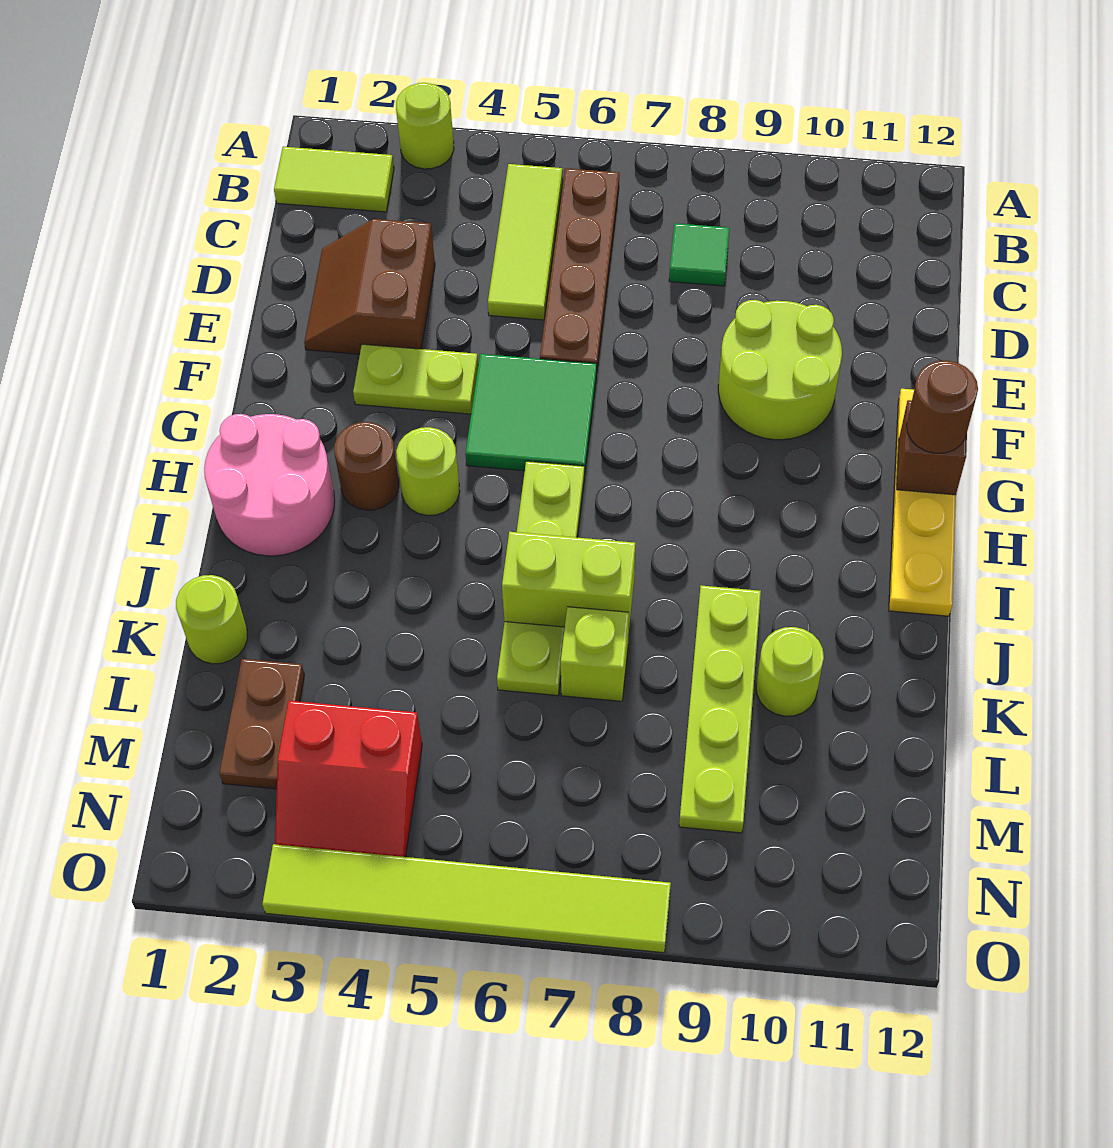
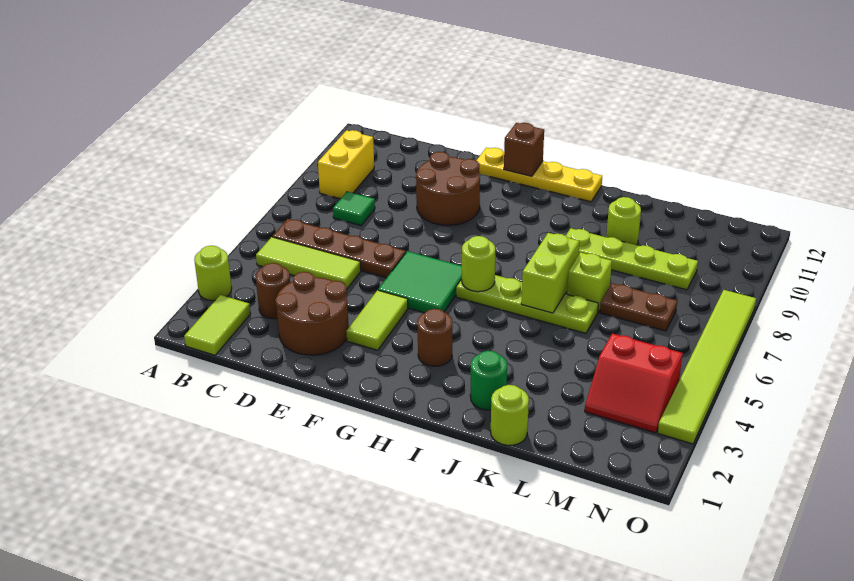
none -> yellow 1x2 brick [318,130,374,199]
brown 2x2 slope [304,219,435,354] -> brown 2x2 round brick [275,272,349,355]
lime 2x2 round brick [718,300,842,440] -> brown 2x2 round brick [416,152,480,225]
lime 1x2 plate [353,344,478,414] -> lime 1x2 tile [346,290,408,350]
brown 1x1 round brick [906,361,978,453] -> brown 1x1 round brick moved to [256,263,290,319]
pink 2x2 round brick [204,414,335,556] -> none
lime 1x1 round brick [396,427,460,516] -> lime 1x1 round brick moved to [462,236,495,292]
none -> green 1x1 round brick [470,351,507,410]
brown 1x2 plate [219,659,304,789] -> brown 1x2 plate moved to [600,283,677,331]
red 2x2 slope [275,701,422,857] -> red 2x2 slope turned to [585,333,683,433]

